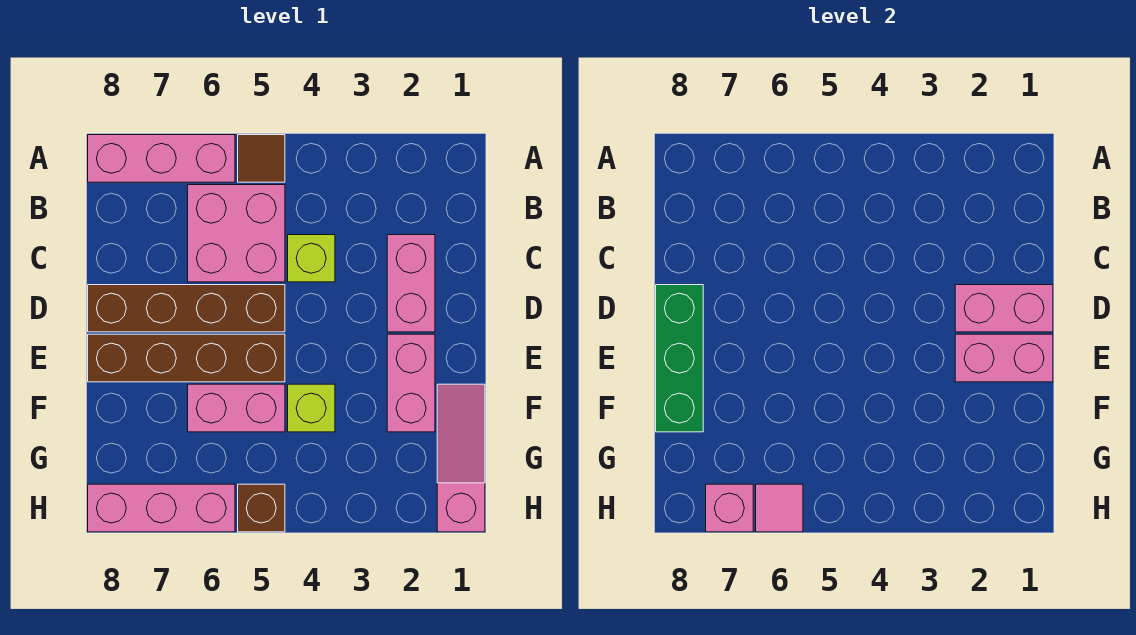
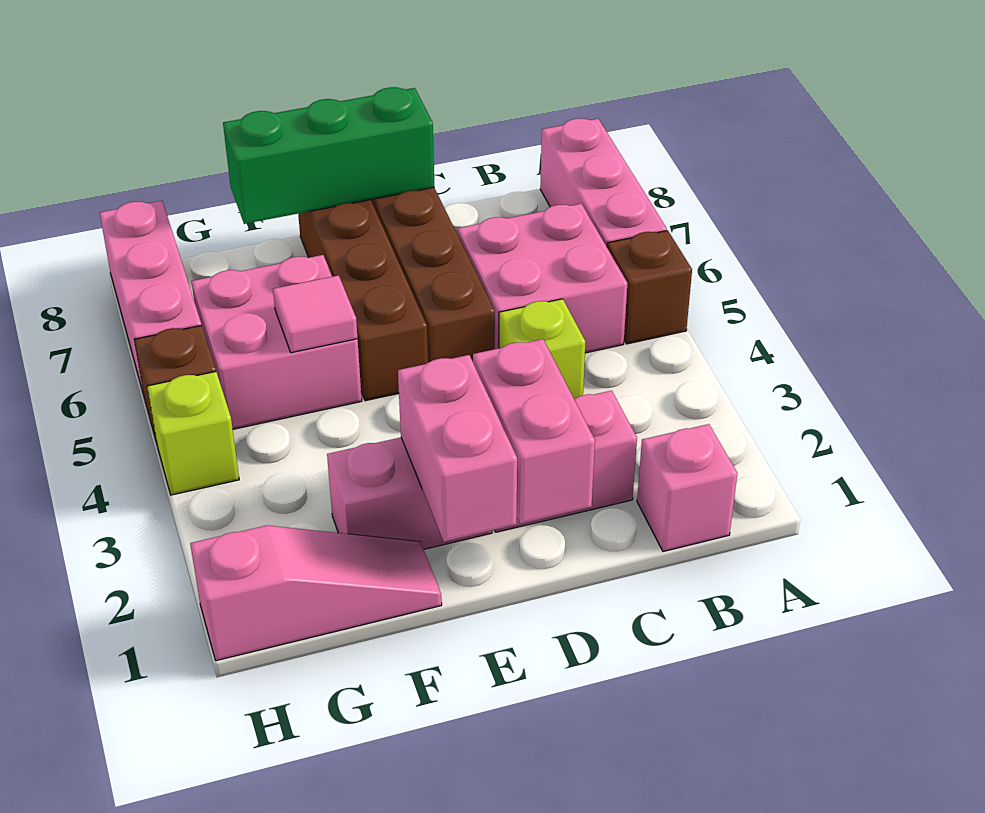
brown 1x1 tile [238,135,285,182] -> brown 1x1 brick [607,230,692,344]
lime 1x1 brick [288,384,335,432] -> lime 1x1 brick moved to [147,372,239,495]
pink 1x2 brick [188,384,285,432] -> pink 2x2 brick [191,255,362,429]
pink 1x1 tile [756,484,803,532] -> pink 1x1 tile moved to [273,275,358,353]
pink 1x1 brick [706,484,753,532] -> pink 1x1 brick moved to [637,424,737,551]

